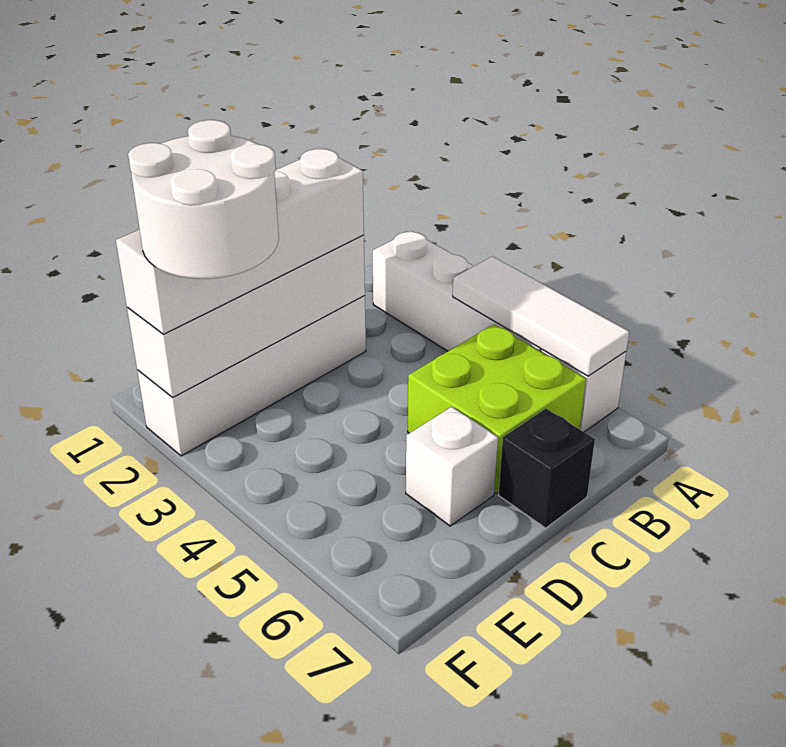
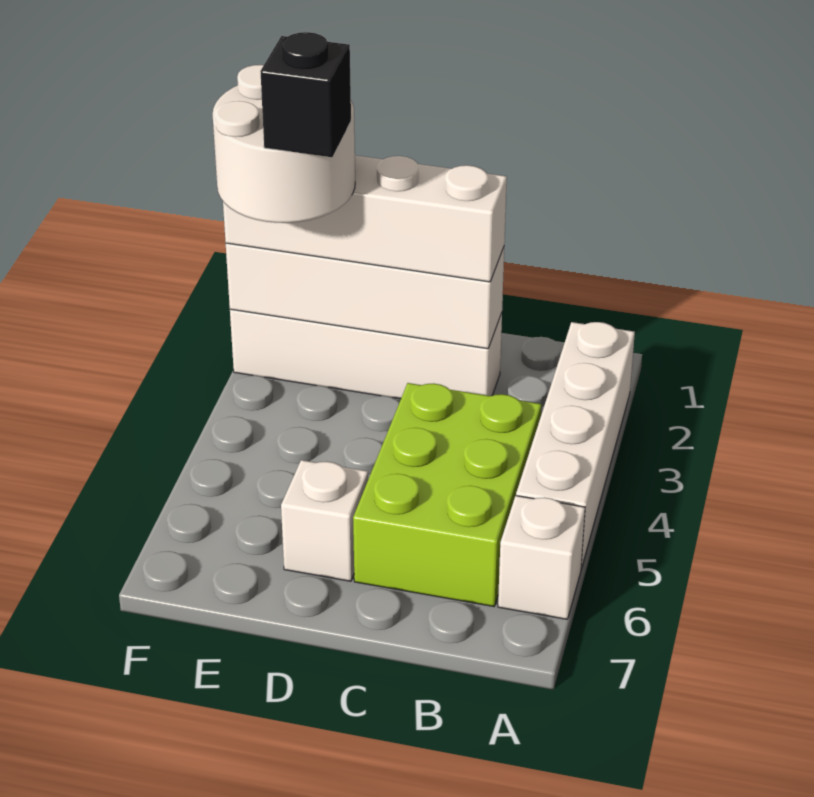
white 1x3 tile [453,256,629,376] -> none
lime 2x2 brick [408,324,586,494] -> lime 2x3 brick [353,383,541,606]
black 1x1 brick [499,409,595,528] -> black 1x1 brick moved to [260,32,351,157]

